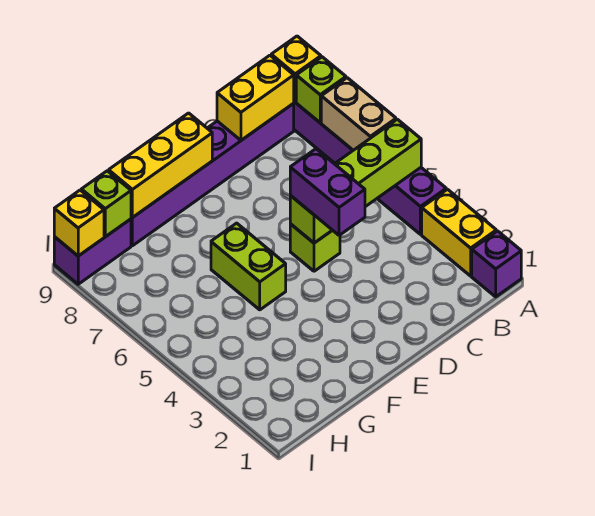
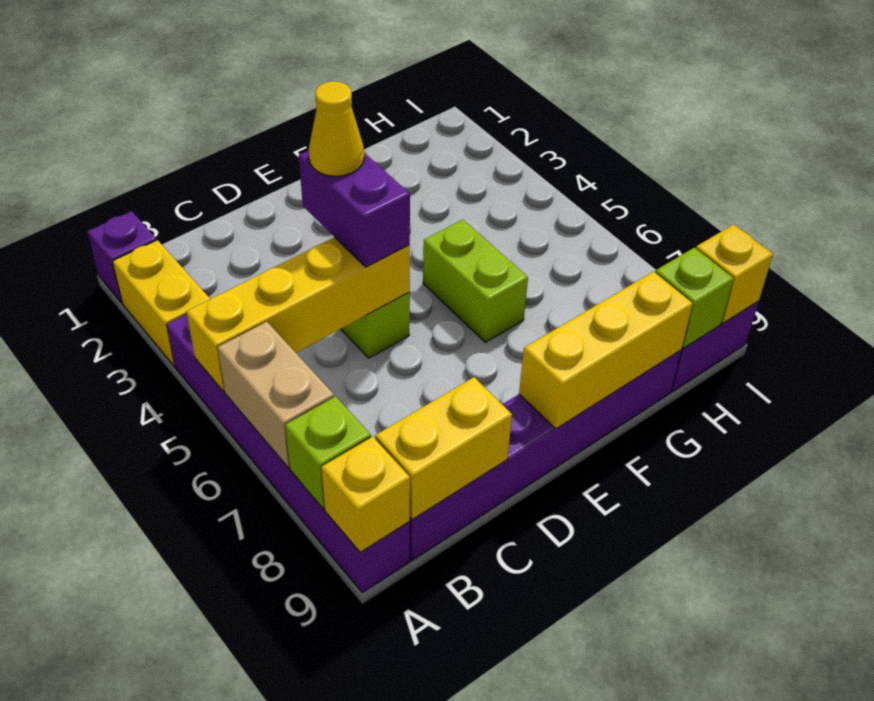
lime 1x4 brick [290,119,421,243] -> yellow 1x4 brick [186,237,410,391]
none -> yellow 1x1 cone [309,81,364,176]

